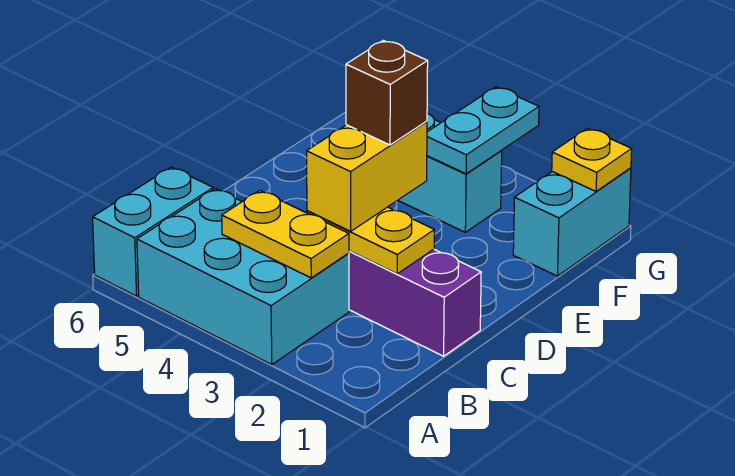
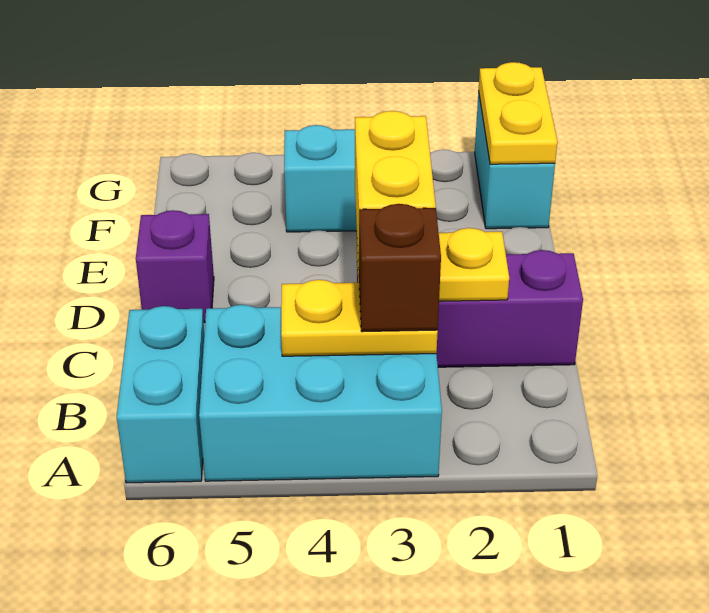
brown 1x1 brick [346,40,428,145] -> brown 1x1 brick moved to [359,204,441,332]
none -> purple 1x1 brick [136,210,214,323]
cyan 1x2 plate [427,87,539,174] -> none
yellow 1x1 plate [552,128,632,191] -> yellow 1x2 plate [479,62,557,164]

